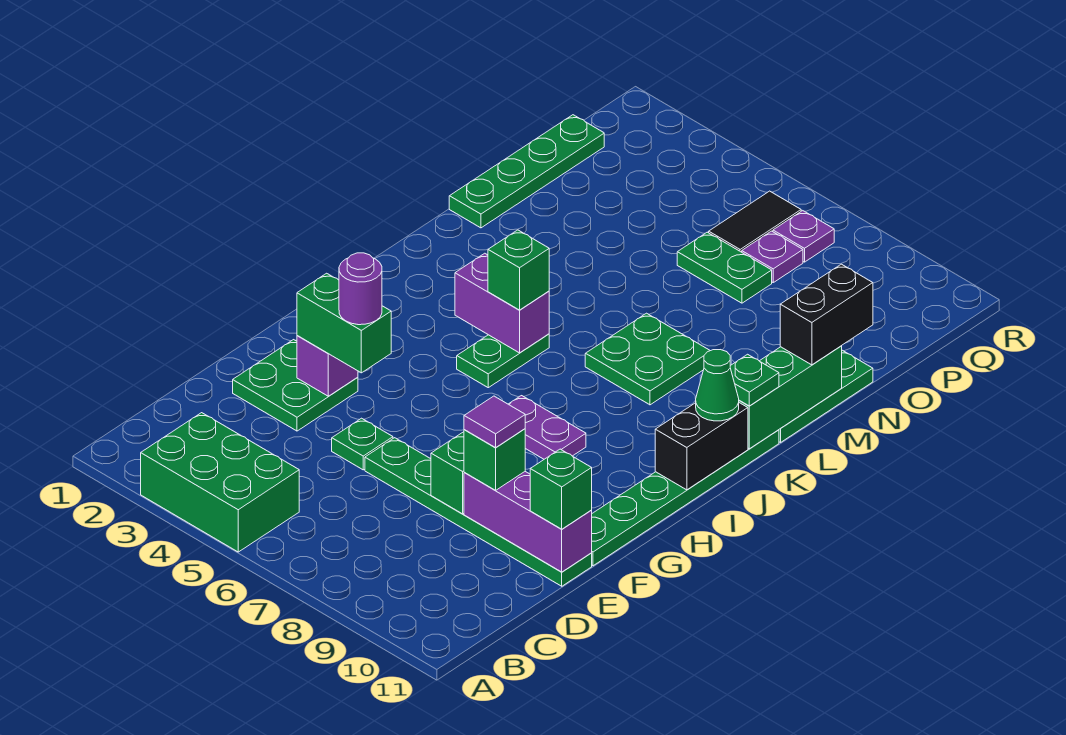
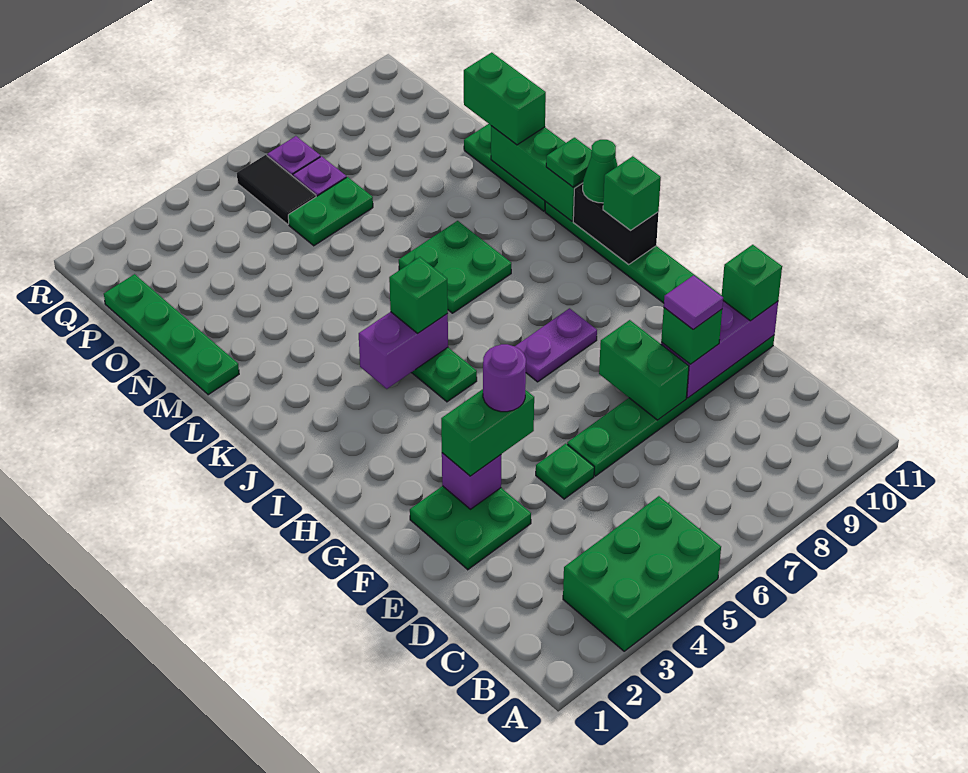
none -> green 1x1 brick [603,156,661,231]
black 1x2 brick [780,264,873,365] -> green 1x2 brick [464,52,546,145]

